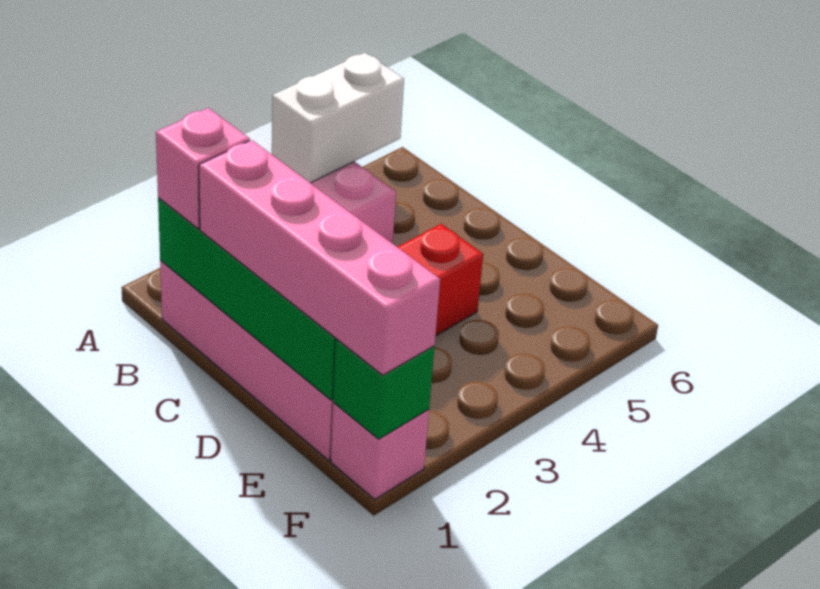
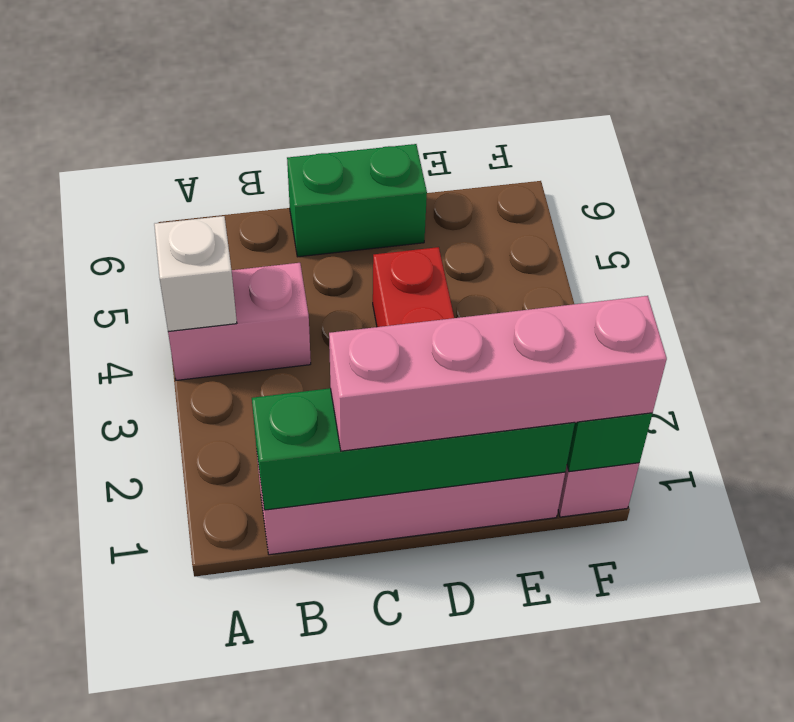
white 1x2 brick [272,53,404,183] -> white 1x1 brick [154,216,237,331]
pink 1x1 brick [156,108,250,229] -> none
none -> green 1x2 brick [287,144,427,257]

